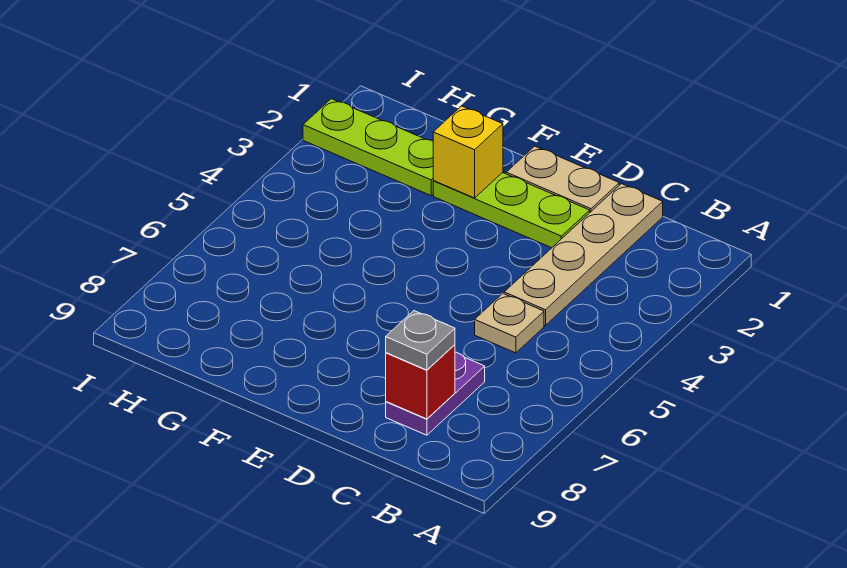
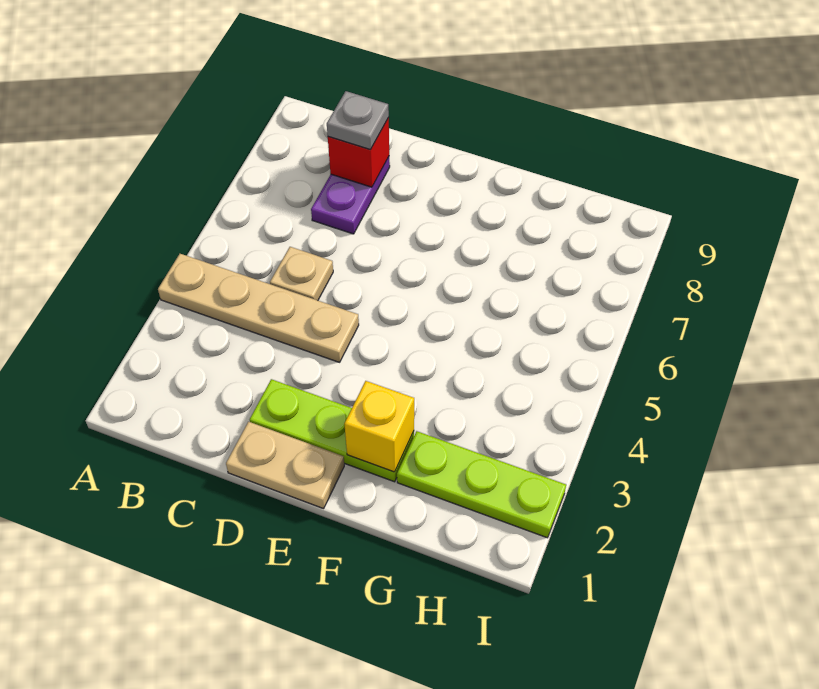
tan 1x4 plate [504,184,663,325] -> tan 1x4 plate turned to [158,254,359,362]

